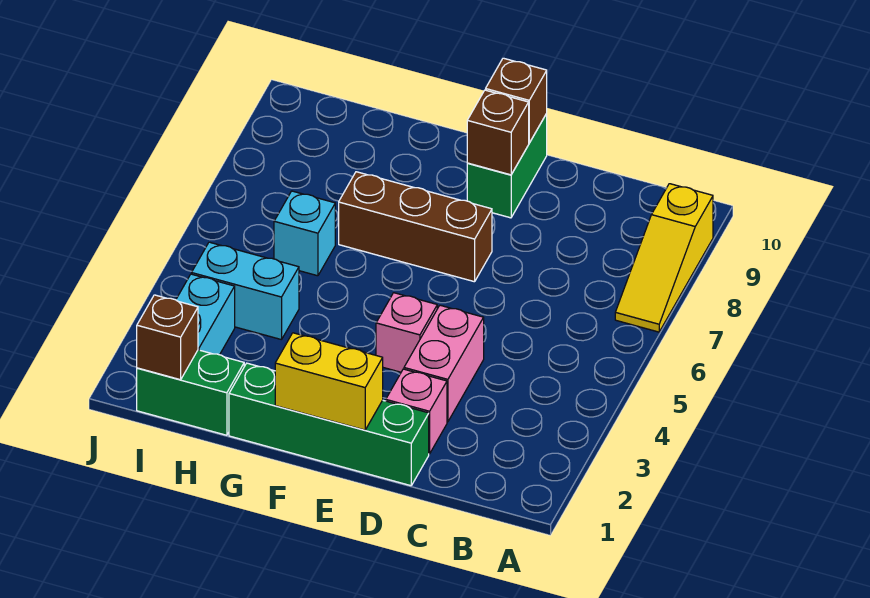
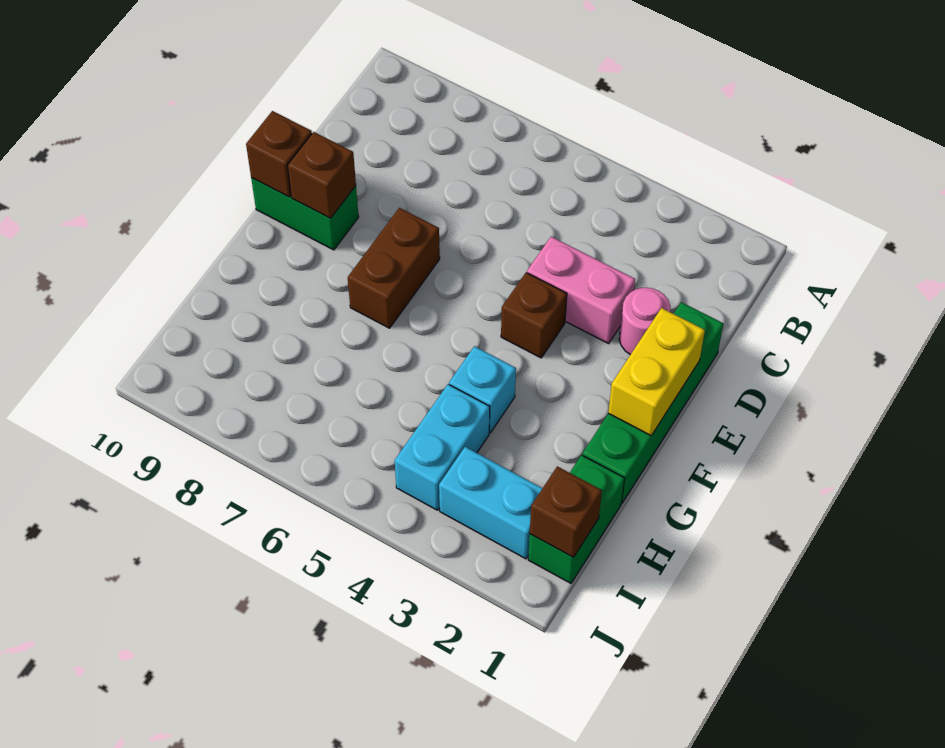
yellow 1x3 slope [615,184,713,332] -> none
pink 1x1 brick [386,369,447,454] -> pink 1x1 round brick [619,288,670,355]
pink 1x1 brick [376,293,437,372] -> brown 1x1 brick [501,273,567,358]
brown 1x3 brick [339,172,492,282] -> brown 1x2 brick [348,208,440,328]
cyan 1x1 brick [274,191,335,276] -> cyan 1x1 brick moved to [449,346,516,433]

